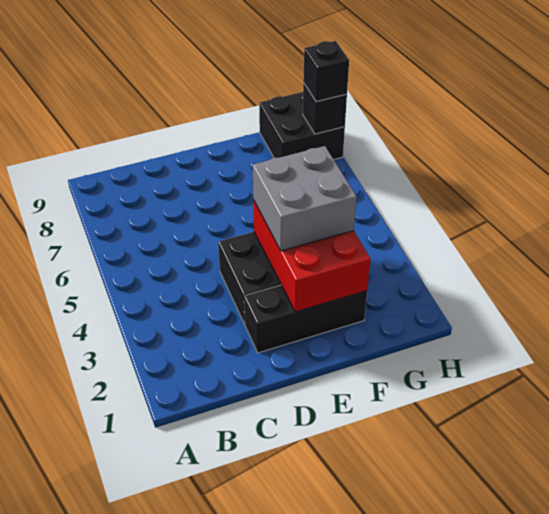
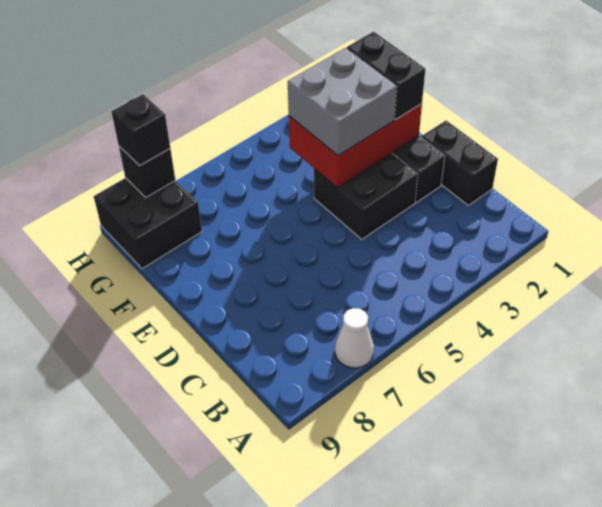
none -> white 1x1 cone [335,308,374,368]
none -> black 1x2 brick [421,121,498,205]
none -> black 1x2 brick [347,32,425,119]

